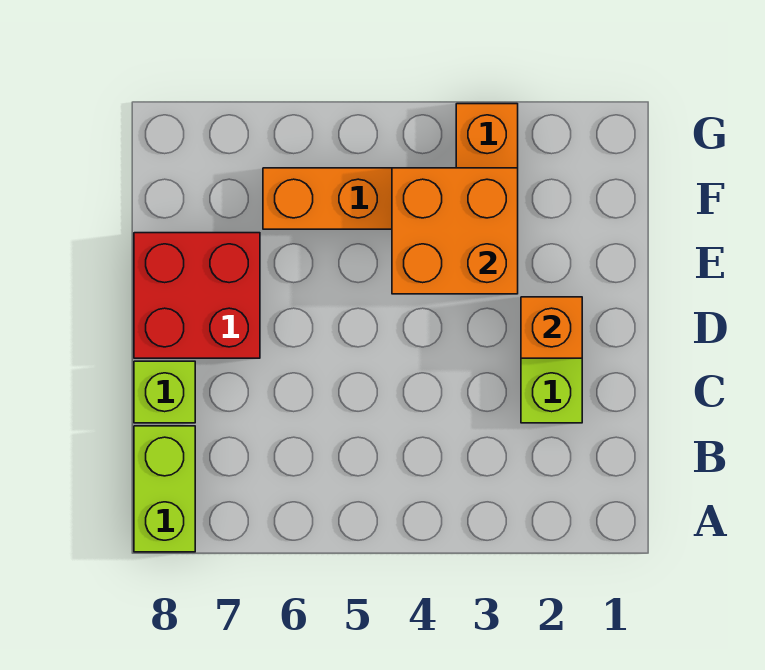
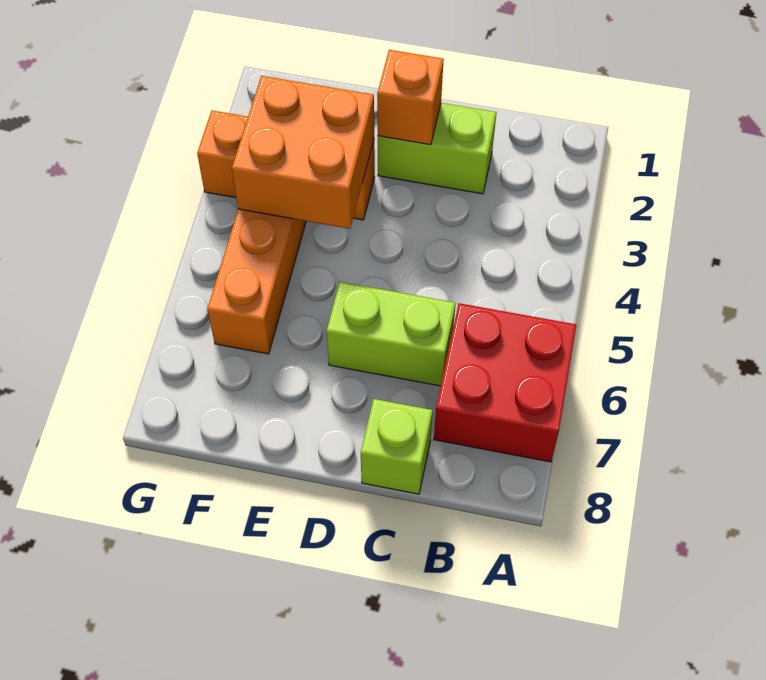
lime 1x2 brick [134,426,195,552] -> lime 1x2 brick moved to [327,282,456,386]
red 2x2 brick [134,233,260,358] -> red 2x2 brick moved to [434,303,577,462]

